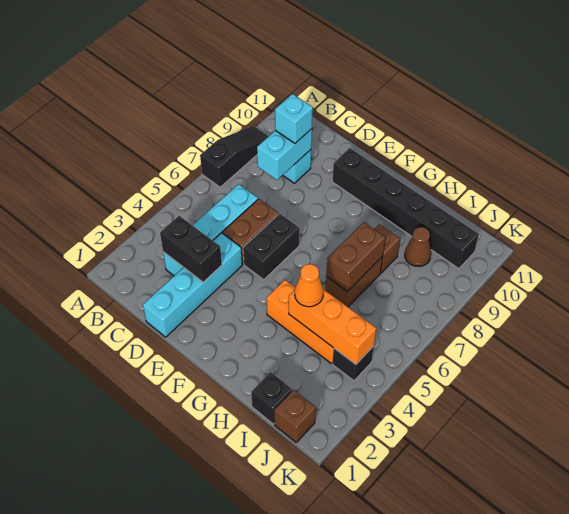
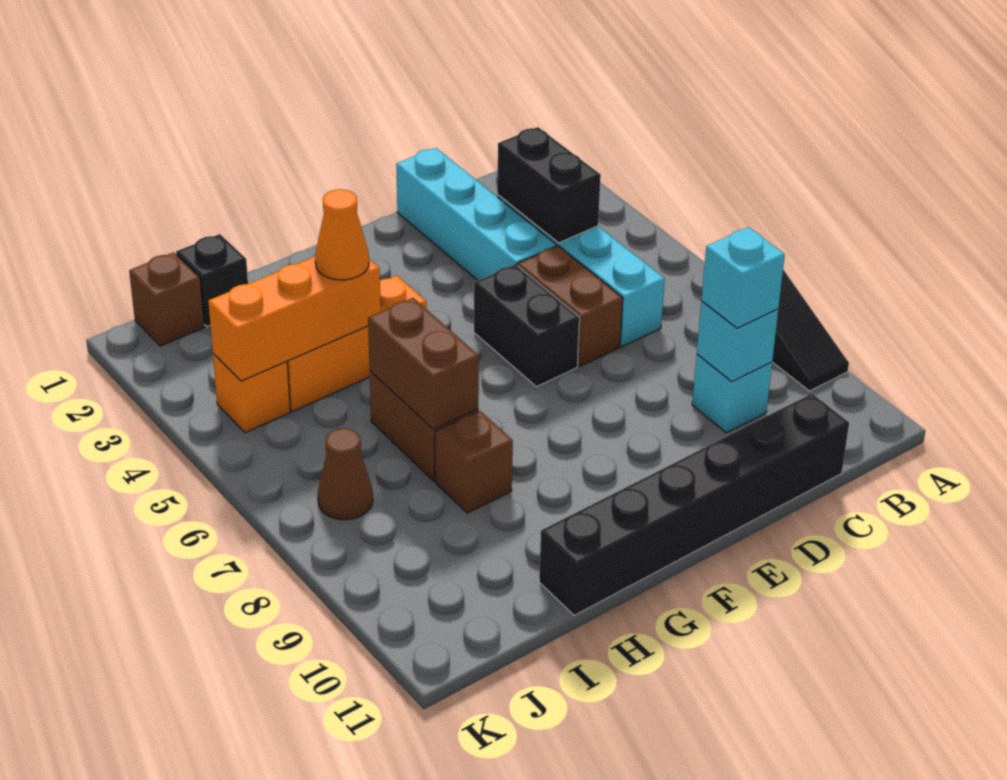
black 1x2 brick [160,216,222,282] -> black 1x2 brick turned to [497,127,601,243]
cyan 1x2 brick [257,129,312,180] -> cyan 1x1 brick [697,302,778,381]
black 1x6 brick [332,148,479,269] -> black 1x6 brick moved to [539,394,849,615]
brown 1x1 cone [405,227,431,266] -> brown 1x1 cone moved to [318,428,373,520]
black 1x1 brick [333,346,374,381] -> orange 1x1 brick [213,354,290,433]

